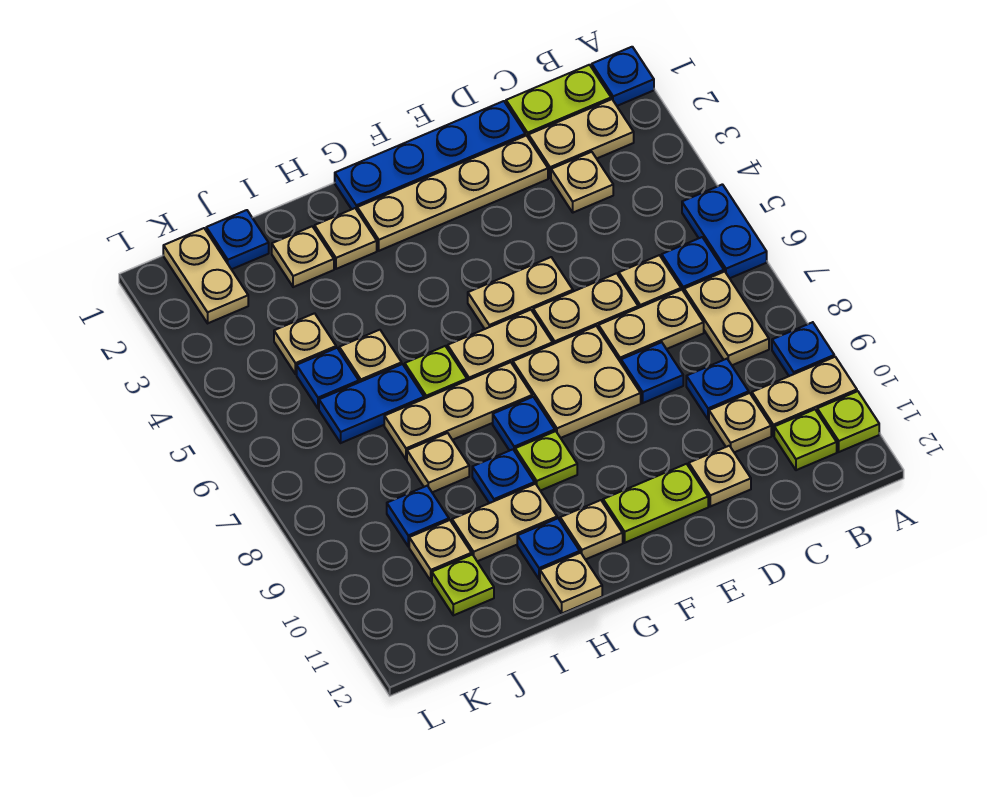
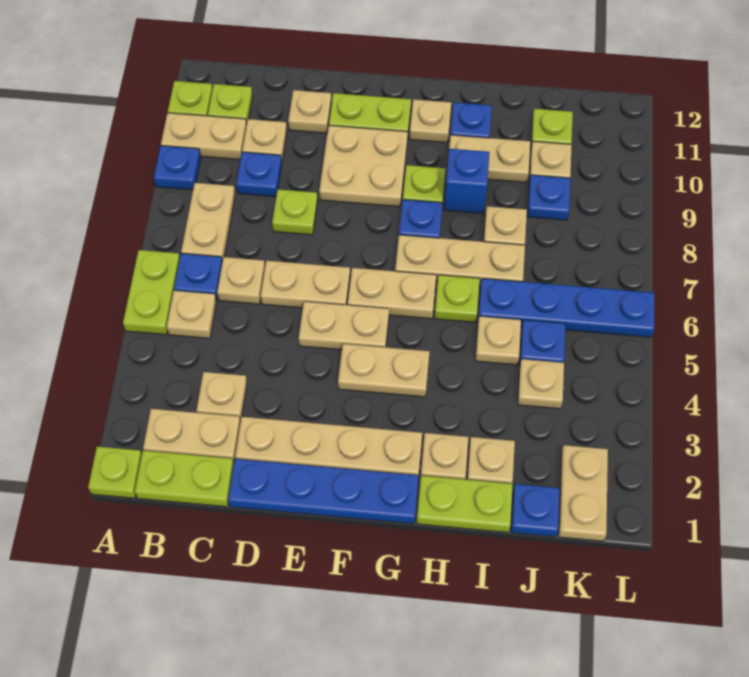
blue 1x1 plate [592,47,654,106] -> lime 1x1 plate [88,447,142,498]
blue 1x2 plate [682,184,767,278] -> lime 1x2 plate [123,250,180,335]
tan 1x2 plate [599,290,704,362] -> tan 1x2 plate moved to [338,344,429,397]
blue 1x1 plate [621,342,683,403] -> lime 1x1 plate [272,189,318,235]
tan 2x2 plate [513,326,641,438] -> tan 2x2 plate moved to [319,125,408,207]
none -> lime 1x2 plate [417,476,513,533]
blue 1x1 plate [472,449,535,503] -> blue 1x1 brick [444,149,490,213]
tan 1x1 plate [540,553,602,613] -> tan 1x1 plate moved to [167,291,216,338]
blue 1x2 plate [319,364,424,443] -> blue 1x4 plate [478,279,654,337]

